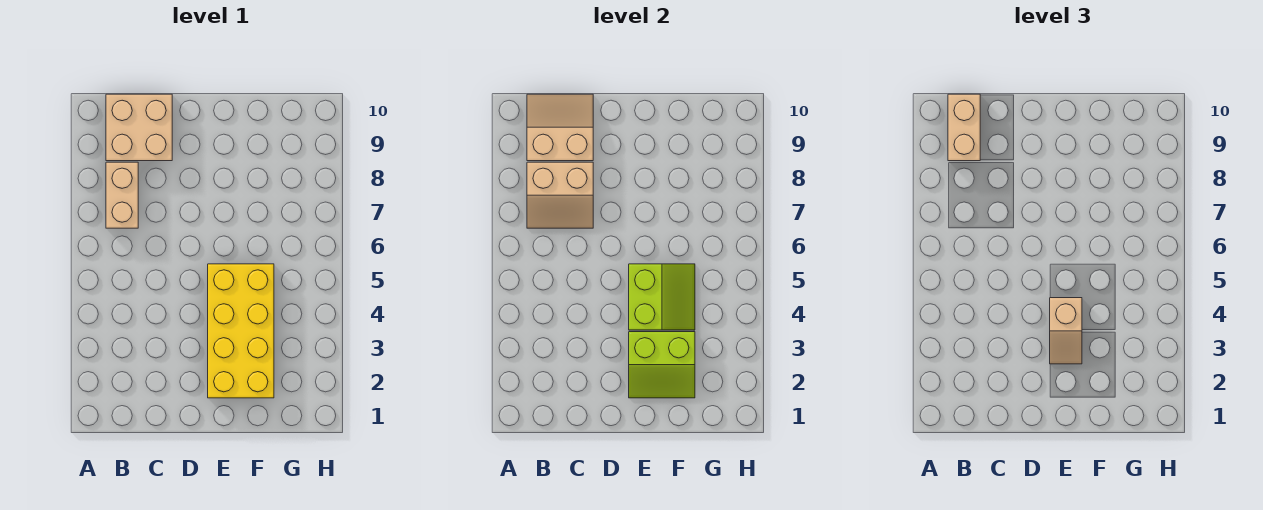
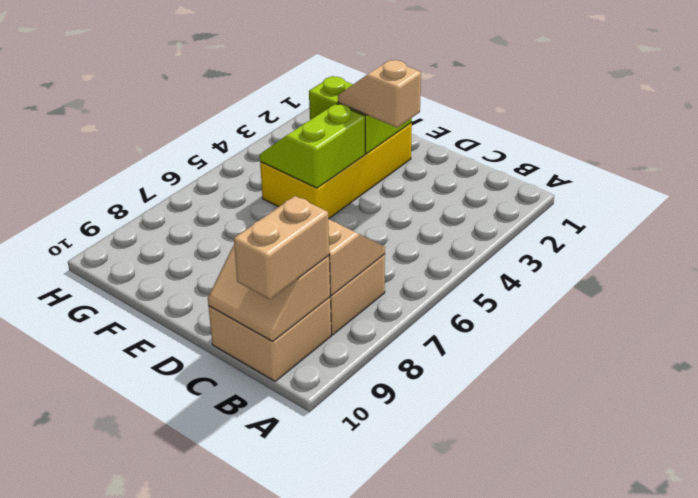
tan 1x2 slope [1050,298,1082,364] -> tan 1x2 slope turned to [338,60,421,128]

